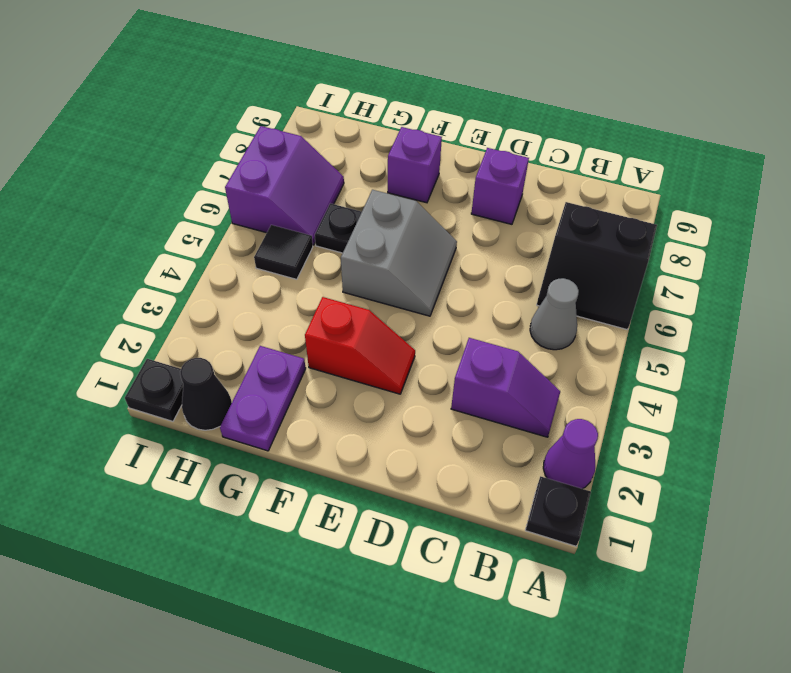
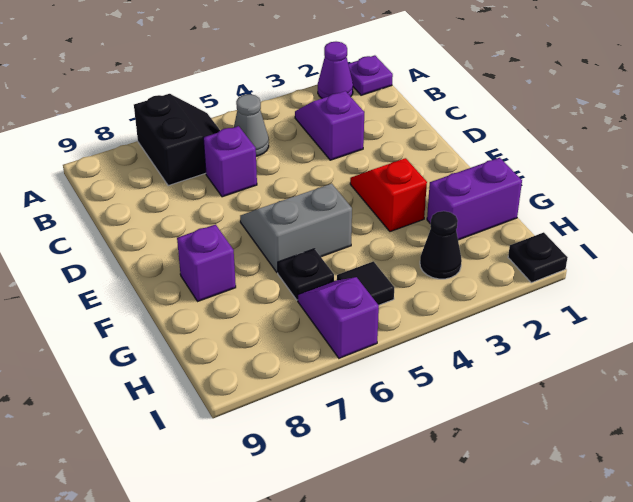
black 1x1 plate [525,476,591,546] -> purple 1x1 plate [348,55,393,95]
purple 1x1 brick [471,148,529,224] -> purple 1x1 brick moved to [203,126,257,197]
purple 1x2 plate [220,346,306,451] -> purple 1x2 brick [427,158,522,240]
black 1x1 cone [180,358,232,430] -> black 1x1 cone moved to [420,211,462,279]
purple 2x2 slope [225,126,344,245] -> purple 1x2 slope [298,277,379,358]

